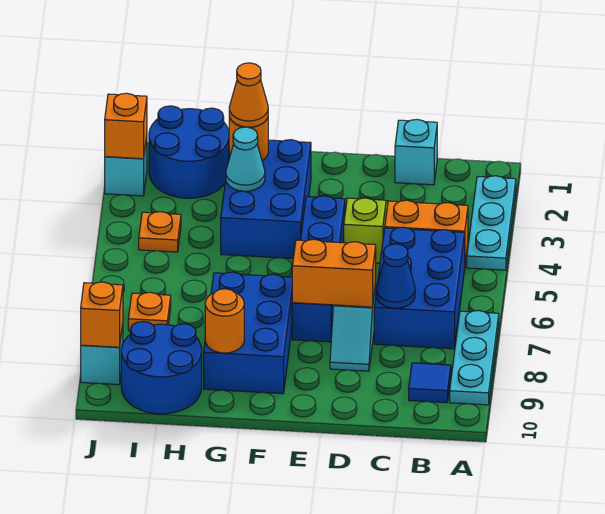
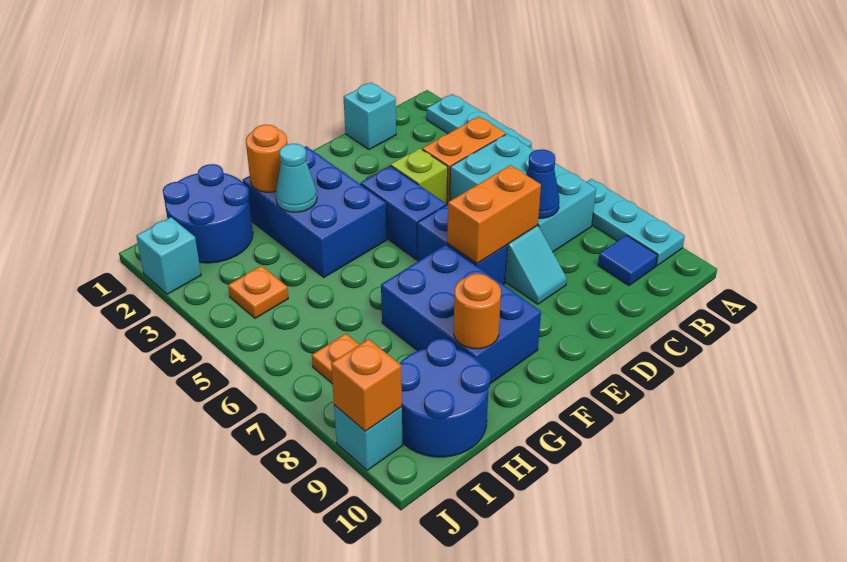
blue 2x3 brick [374,227,465,349] -> cyan 2x3 brick [450,134,596,252]
orange 1x1 cone [229,63,268,127] -> none
orange 1x1 brick [105,93,147,159] -> none

